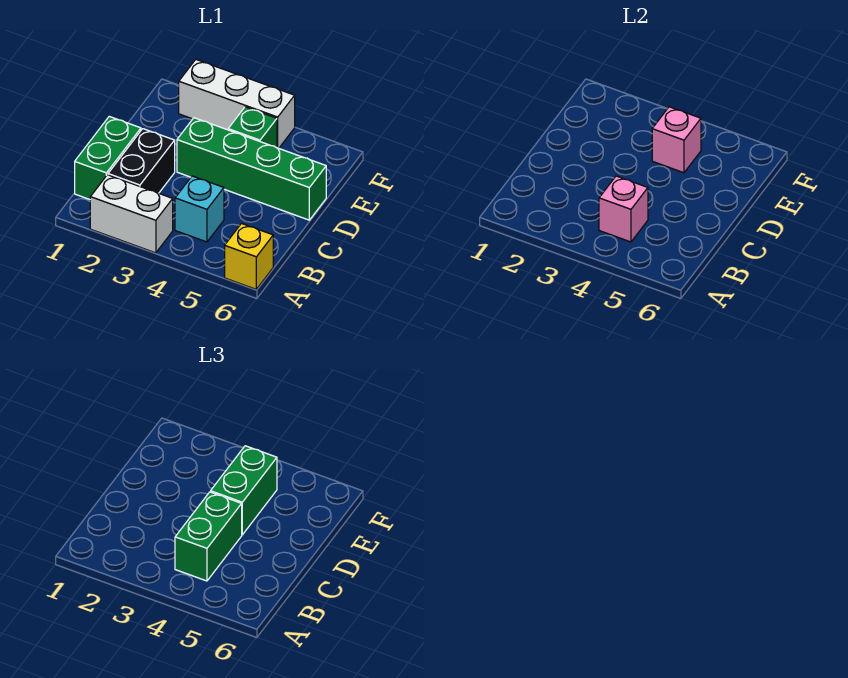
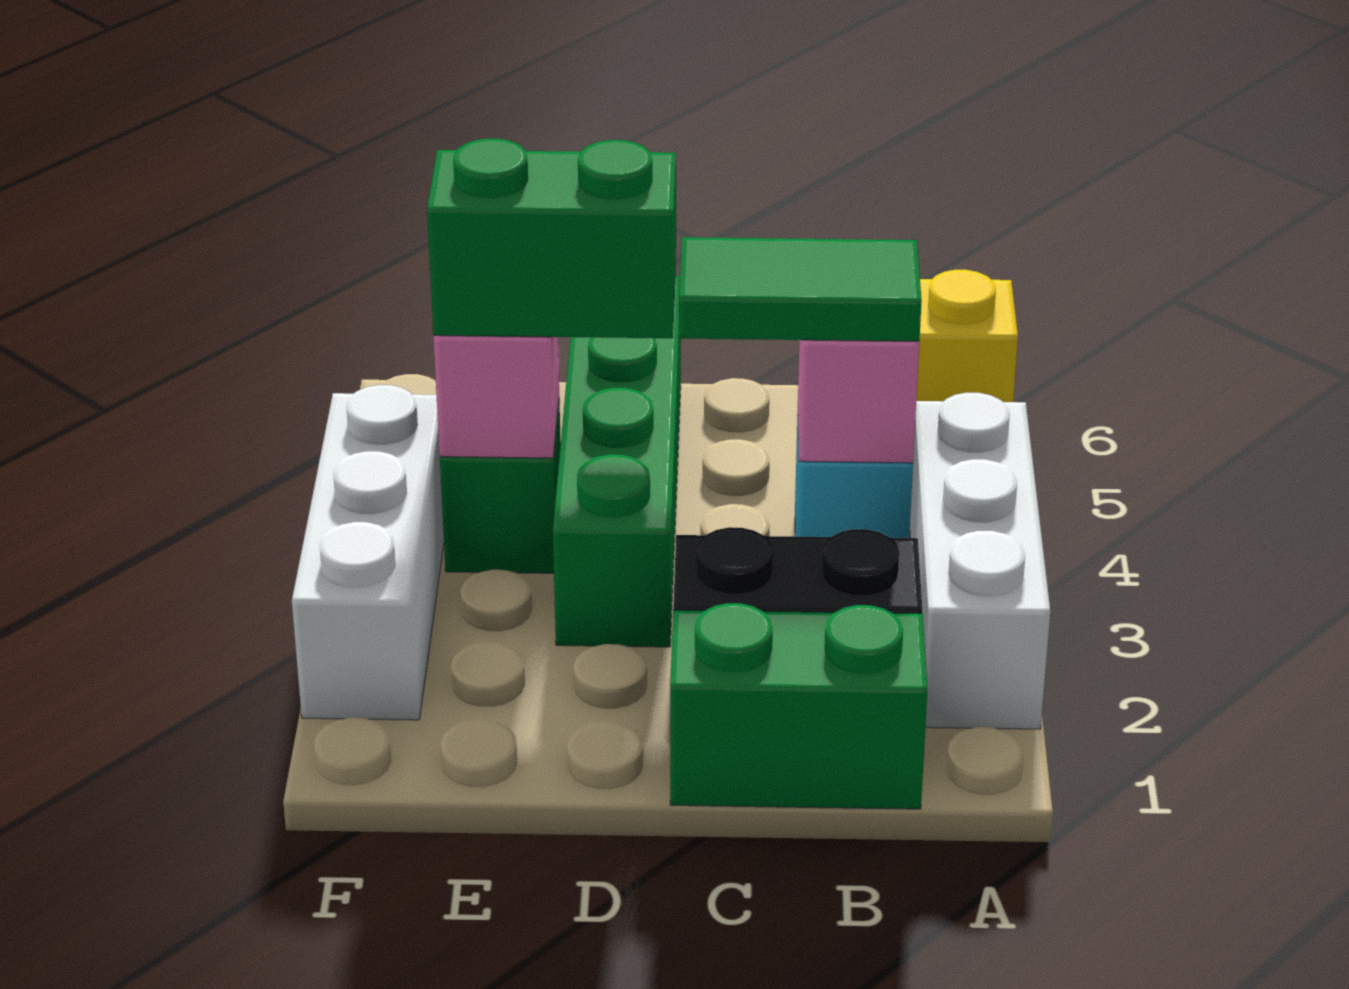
white 1x2 brick [90,175,173,253] -> white 1x3 brick [910,393,1050,729]
green 1x2 brick [175,492,242,581] -> green 1x2 tile [679,237,922,341]

